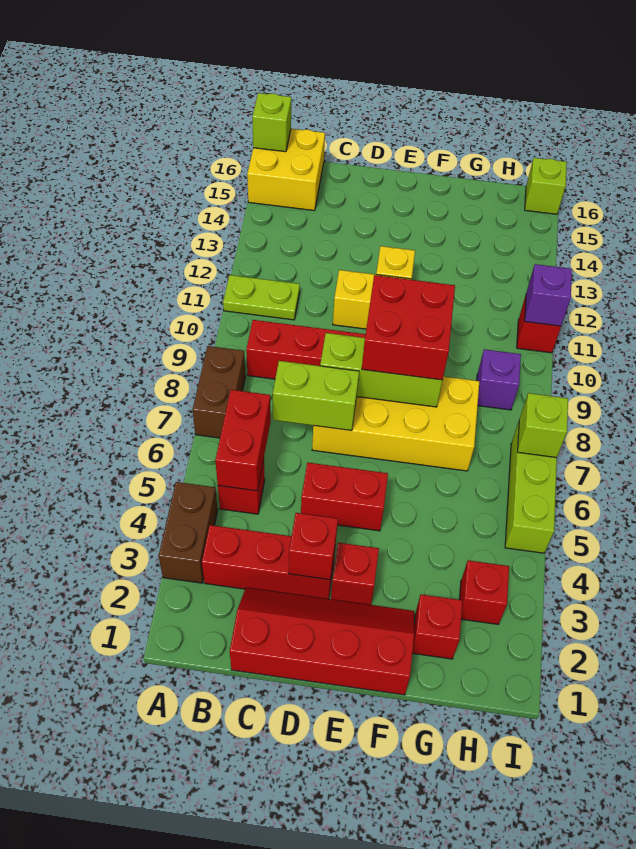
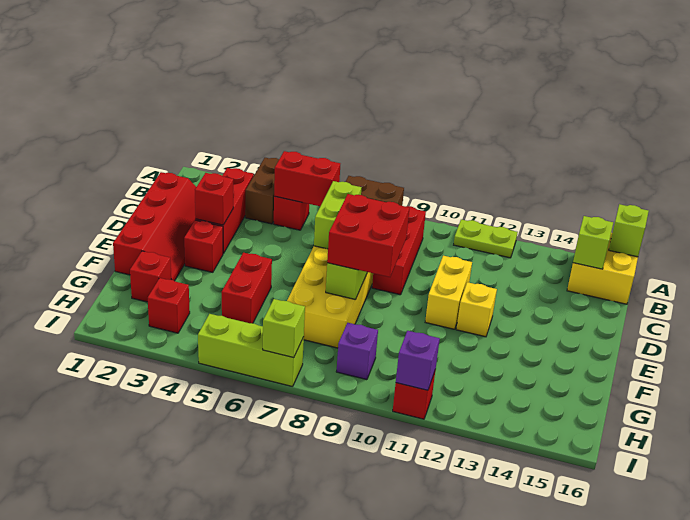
brown 1x2 brick [159,482,218,583] -> brown 1x2 brick turned to [245,158,279,224]
lime 1x2 plate [223,275,300,320] -> lime 1x2 plate turned to [454,219,518,258]
red 1x2 brick [301,462,388,531] -> red 1x2 brick moved to [222,253,272,323]
lime 1x1 brick [525,158,567,214] -> lime 1x1 brick moved to [573,216,613,269]

